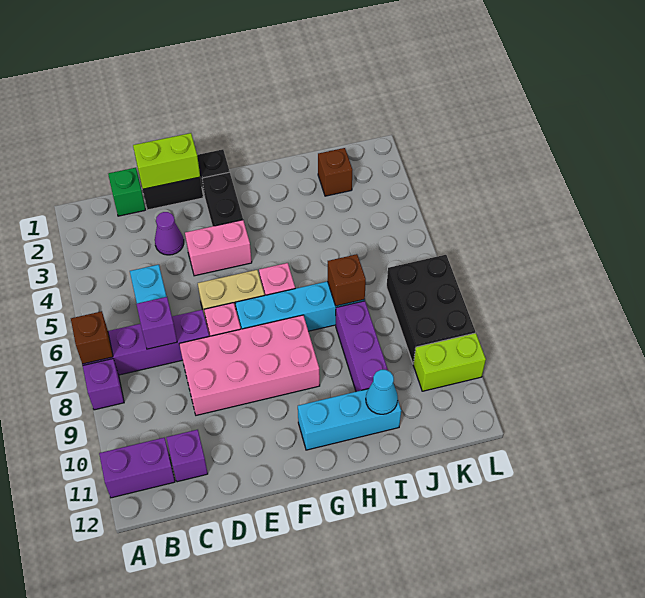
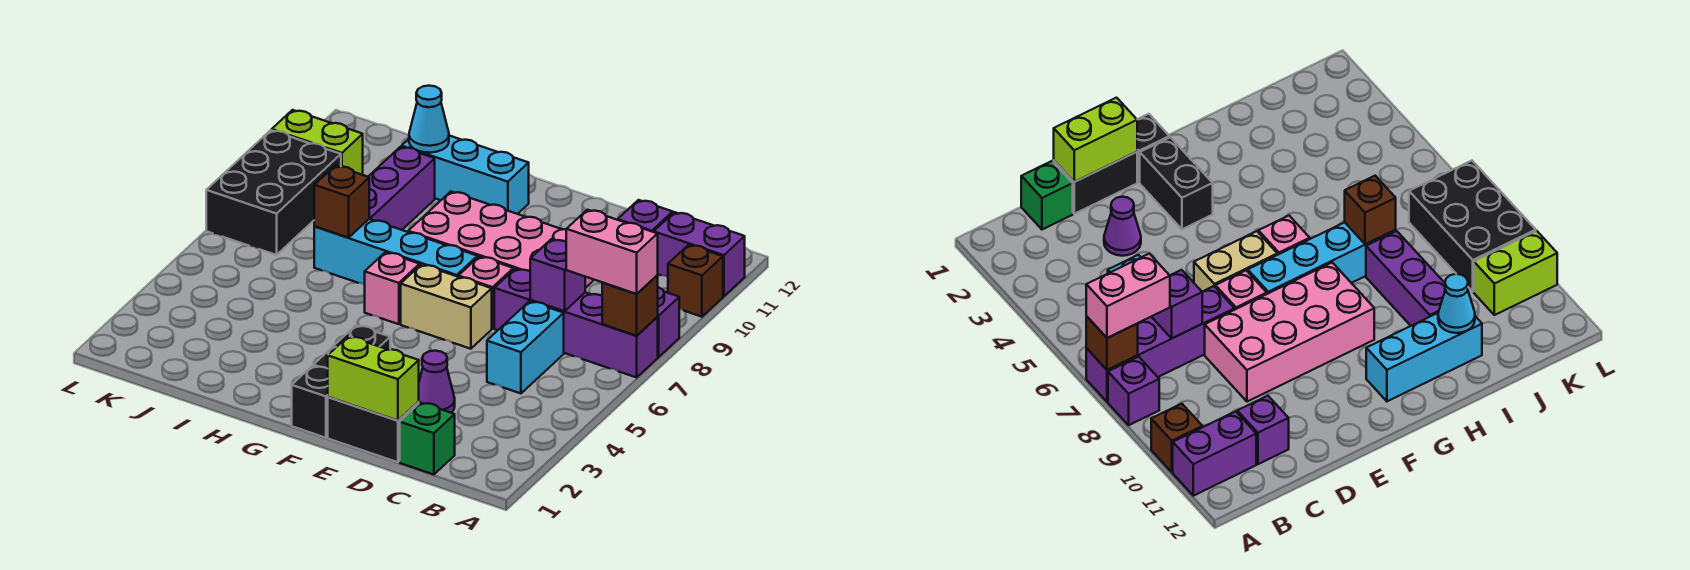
pink 1x2 brick [185,220,252,276] -> pink 1x2 brick moved to [566,210,658,294]
brown 1x1 brick [318,148,352,196] -> brown 1x1 brick moved to [668,245,723,317]

